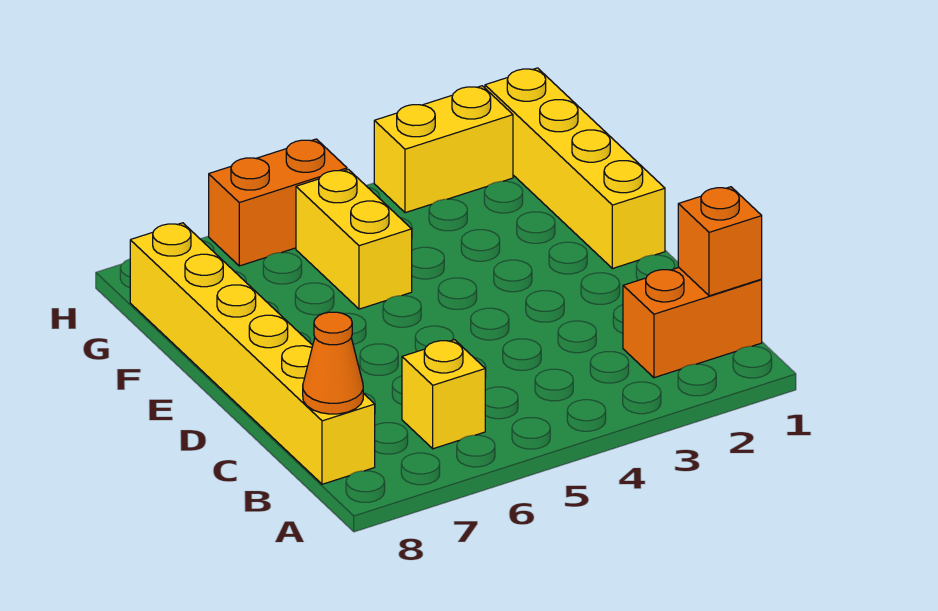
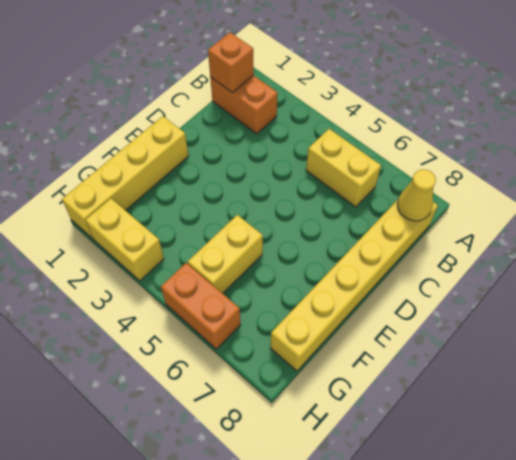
yellow 1x1 brick [402,340,485,449] -> yellow 1x2 brick [306,129,381,207]
orange 1x1 cone [303,312,363,414] -> yellow 1x1 cone [397,170,436,221]

